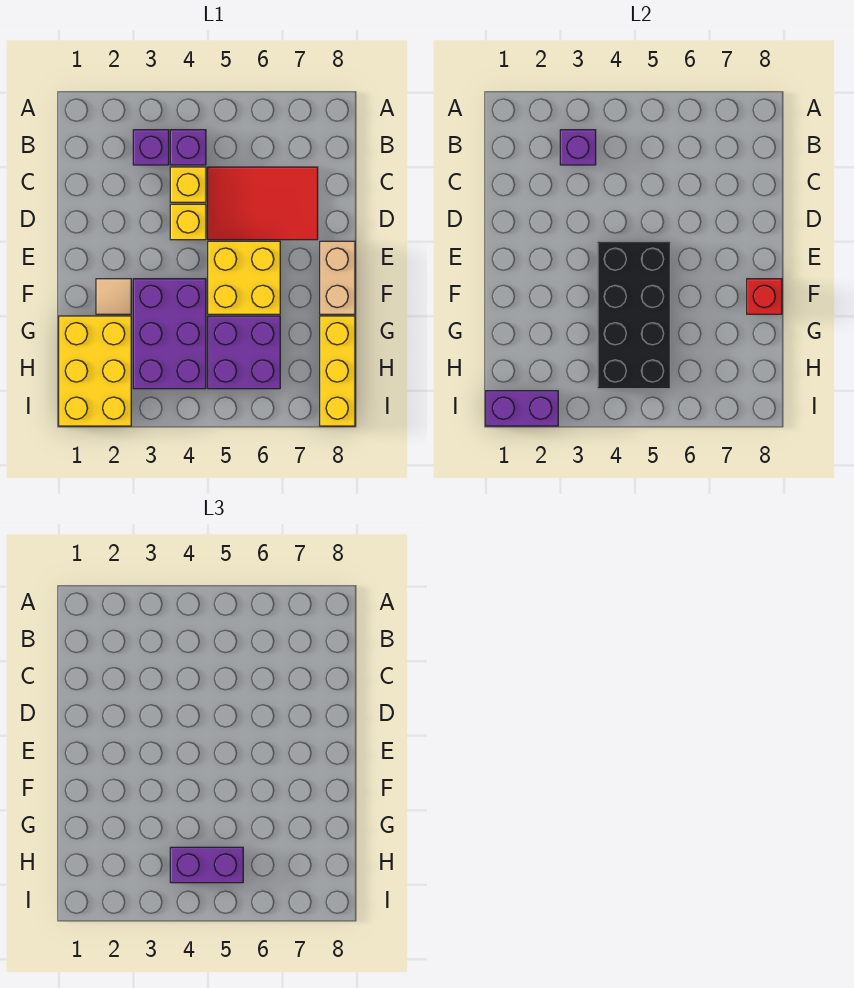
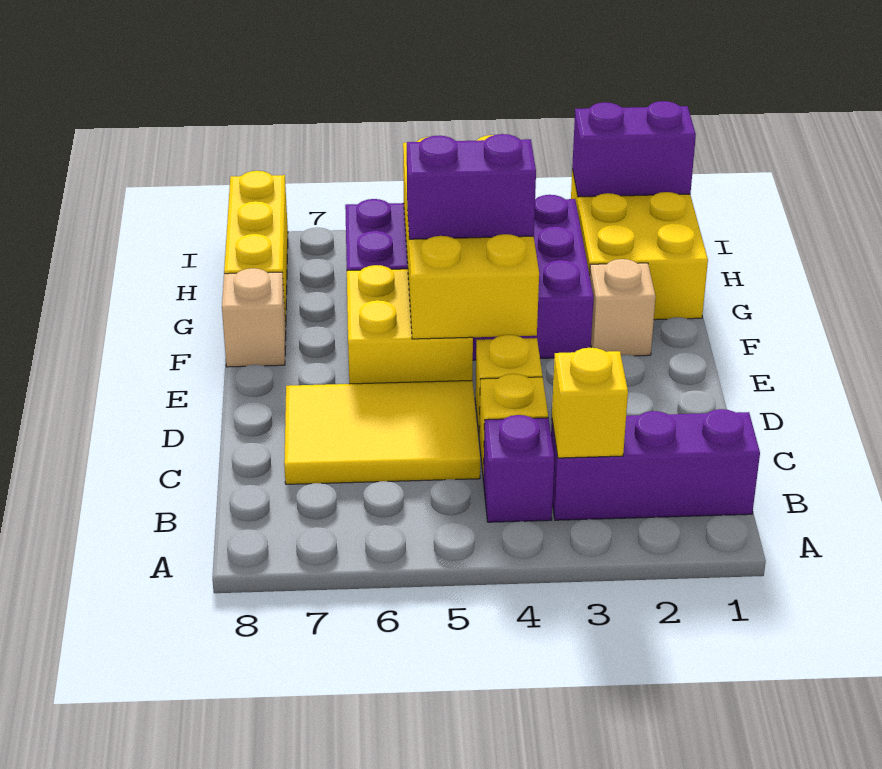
purple 1x1 brick [133,130,169,165] -> purple 1x3 brick [551,409,760,520]
purple 1x1 brick [560,130,596,165] -> yellow 1x1 brick [552,348,628,458]
red 2x3 tile [208,167,318,240] -> yellow 2x3 tile [284,380,480,484]
black 2x4 brick [597,241,670,389] -> yellow 2x4 brick [403,135,539,339]
tan 1x2 brick [320,241,355,314] -> tan 1x1 brick [222,268,286,367]
tan 1x1 tile [96,279,131,314] -> tan 1x1 brick [590,259,656,356]
red 1x1 brick [747,279,782,314] -> none
purple 1x2 brick [170,847,243,883] -> purple 1x2 brick moved to [407,134,536,239]

